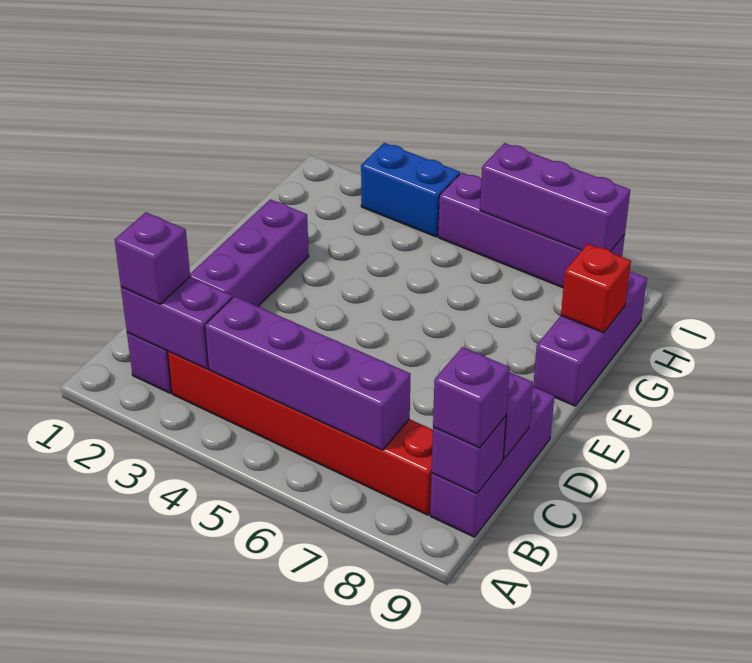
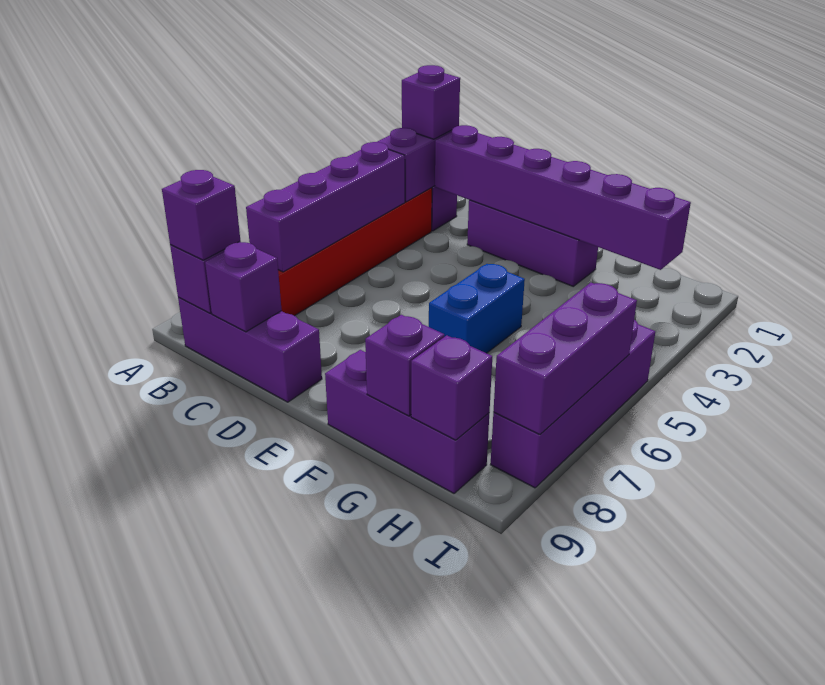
none -> purple 1x6 brick [435,125,691,270]
red 1x1 brick [561,244,631,333] -> purple 1x1 brick [365,315,444,416]
none -> purple 1x1 brick [411,335,492,440]
blue 1x2 brick [361,143,460,237] -> blue 1x2 brick moved to [429,264,525,353]

